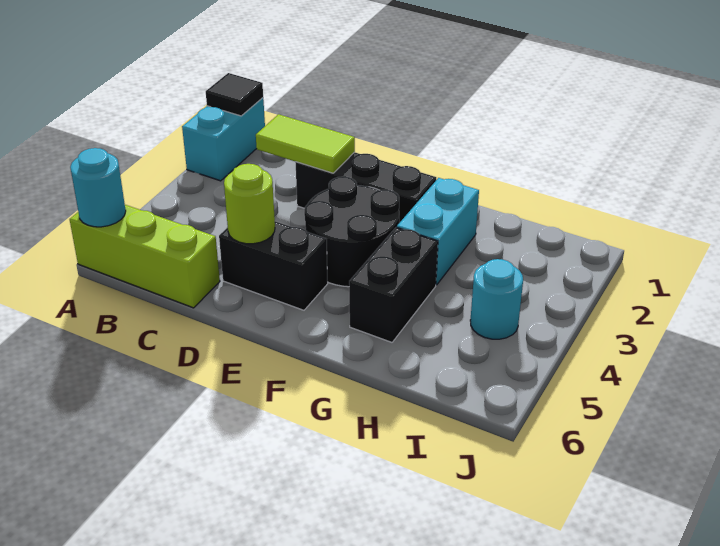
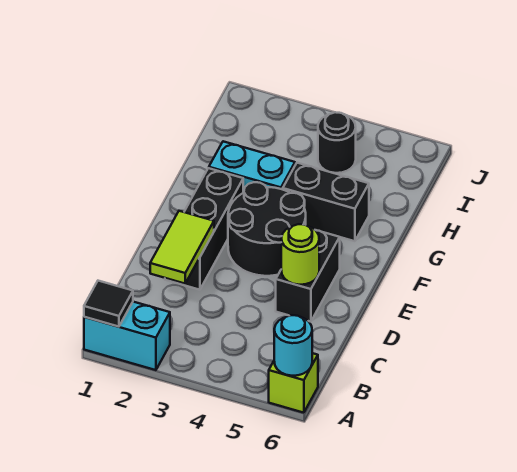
lime 1x3 brick [70,205,220,308] -> lime 1x1 brick [269,353,318,413]
cyan 1x1 round brick [470,259,523,339] -> black 1x1 round brick [318,112,356,173]

